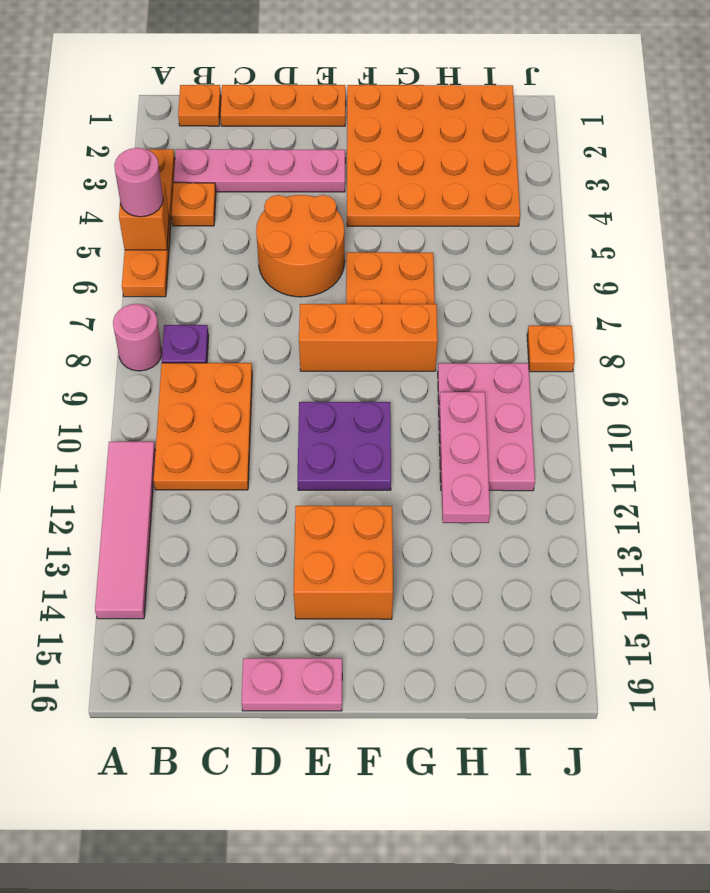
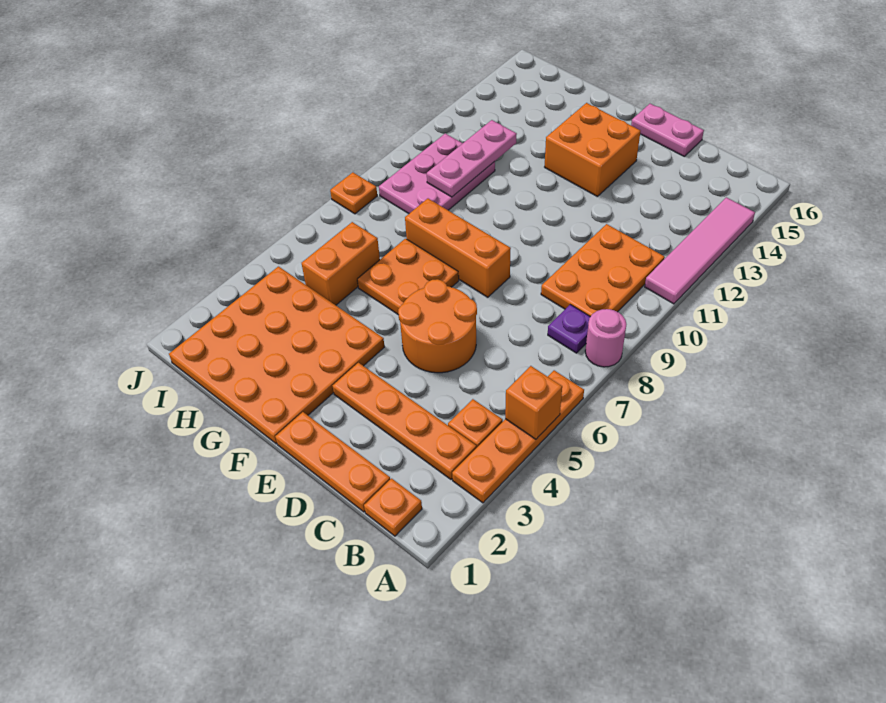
pink 1x1 round brick [114,148,163,217] -> none
pink 1x4 plate [174,149,345,192] -> orange 1x4 plate [333,363,476,479]
purple 2x2 plate [297,402,391,490] -> none
none -> orange 1x2 brick [302,222,380,305]

